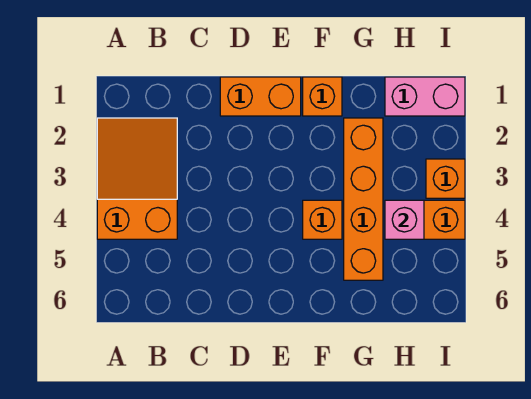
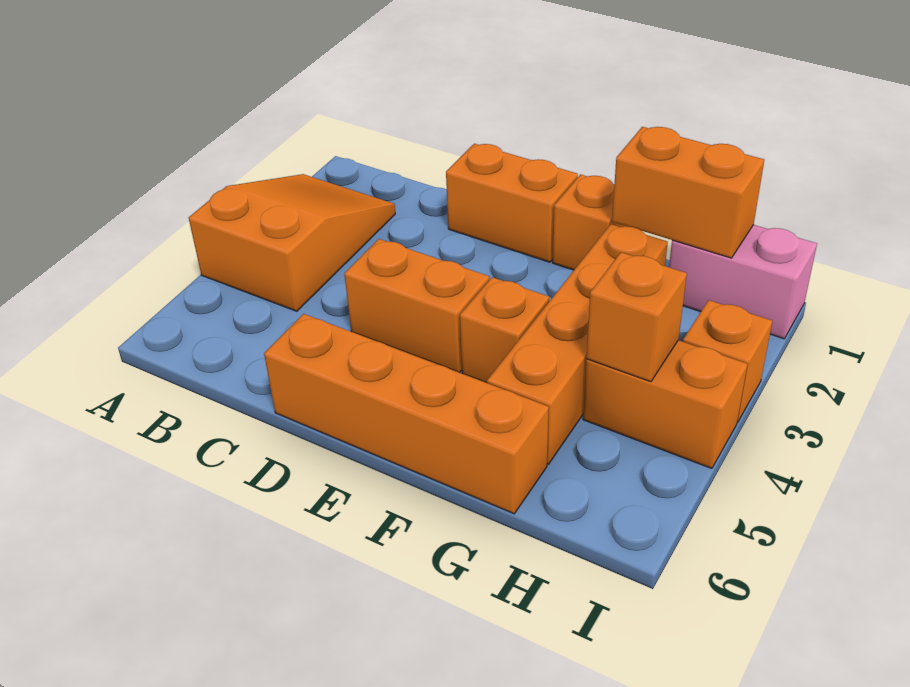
none -> orange 1x2 brick [344,239,489,373]
none -> orange 1x4 brick [264,314,549,514]
none -> orange 1x2 brick [612,127,764,258]
pink 1x1 brick [385,200,424,239] -> orange 1x1 brick [587,252,687,382]

